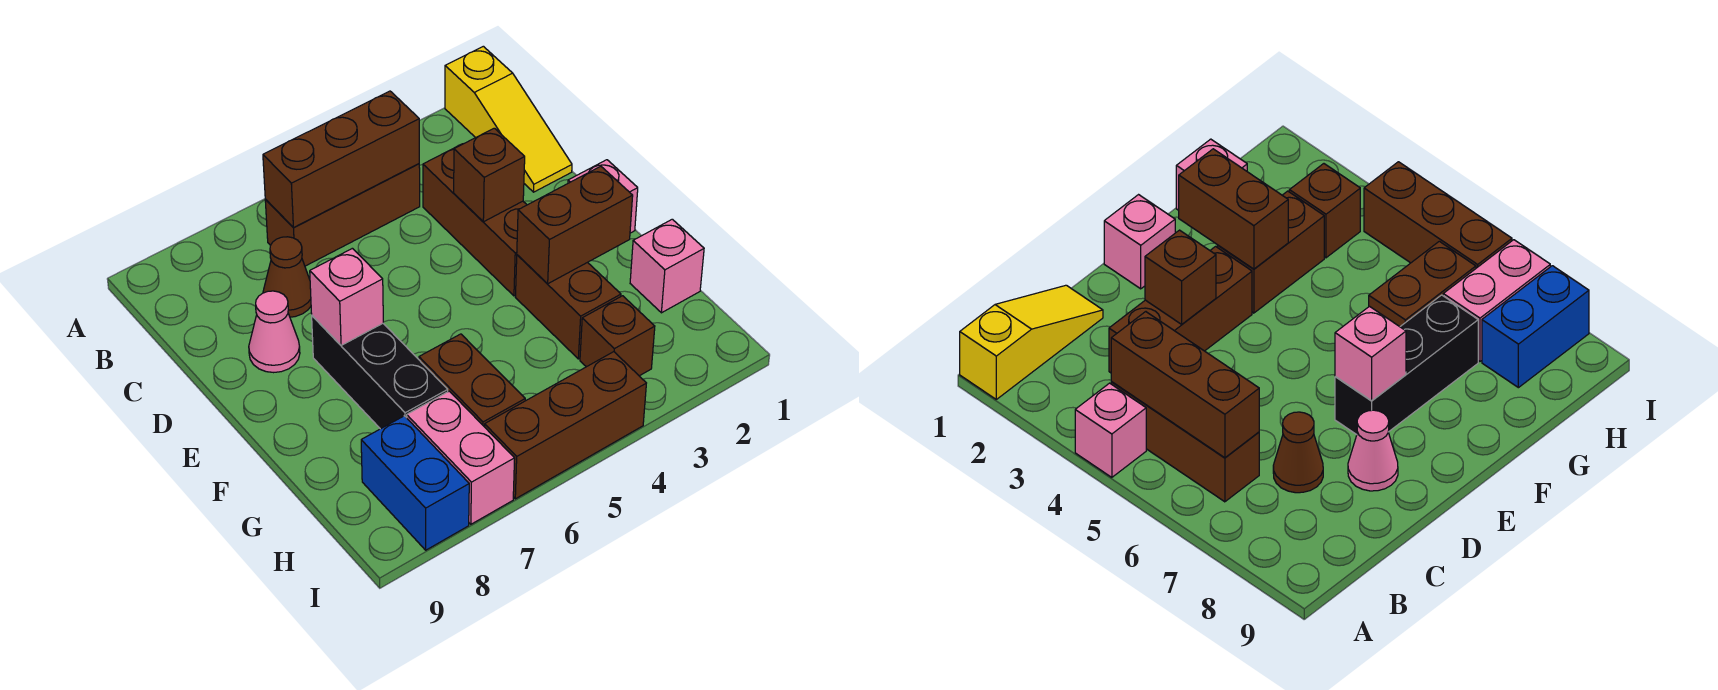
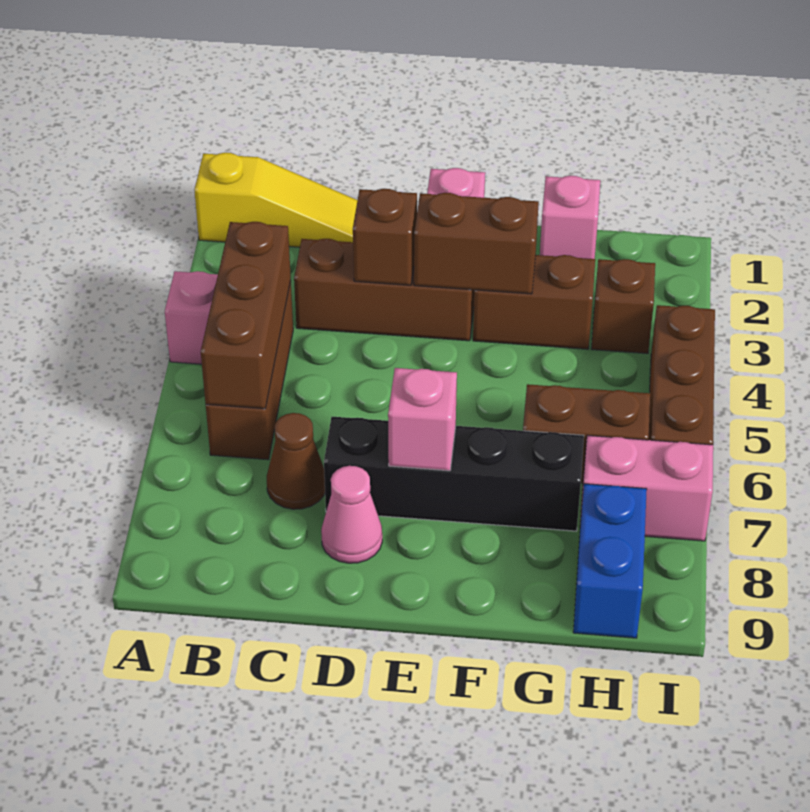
black 1x3 brick [312,316,448,429] -> black 1x4 brick [324,417,584,531]
brown 1x2 brick [517,166,633,284] -> brown 1x2 brick turned to [414,193,539,294]
blue 1x2 brick [361,416,469,550] -> blue 1x2 brick turned to [573,484,647,638]

